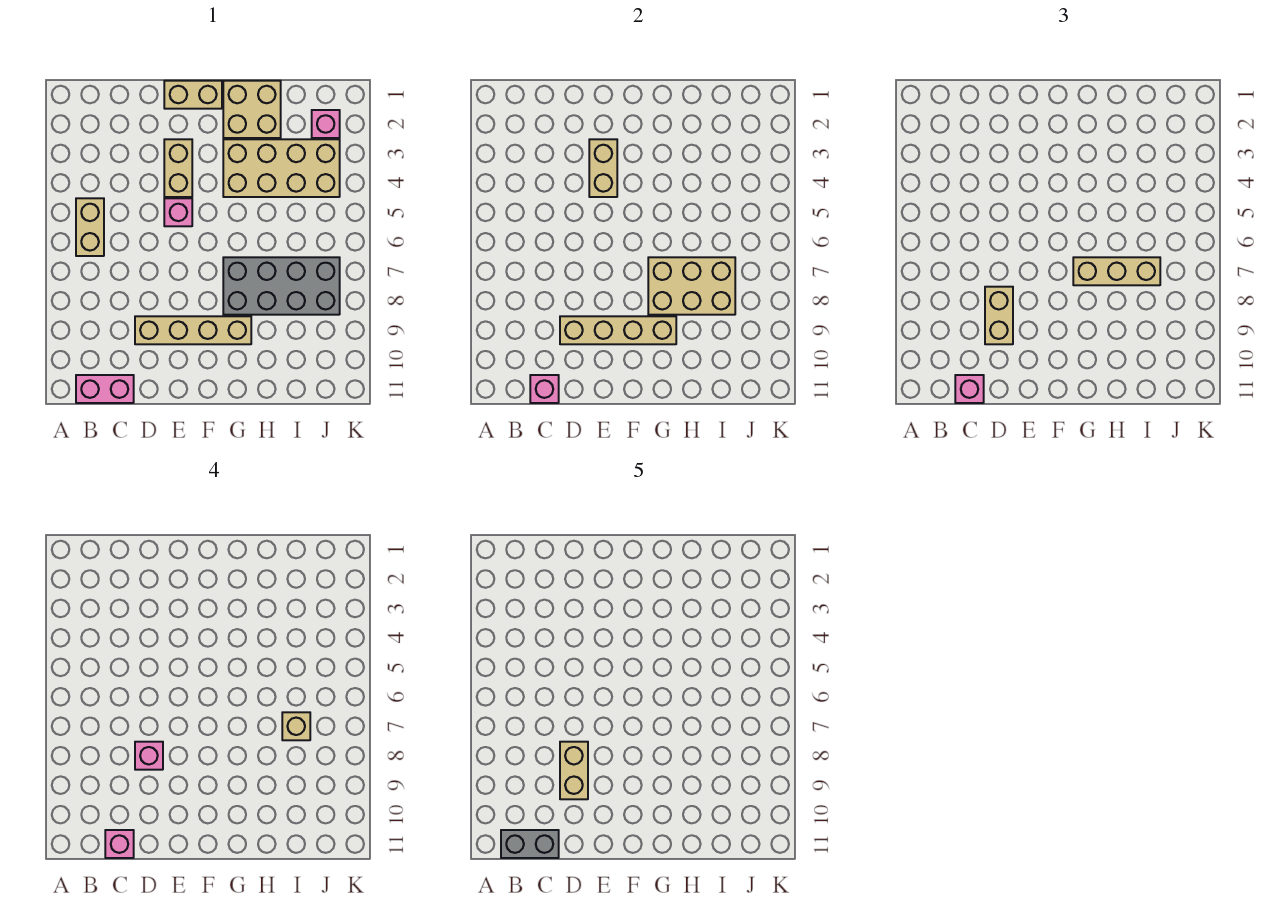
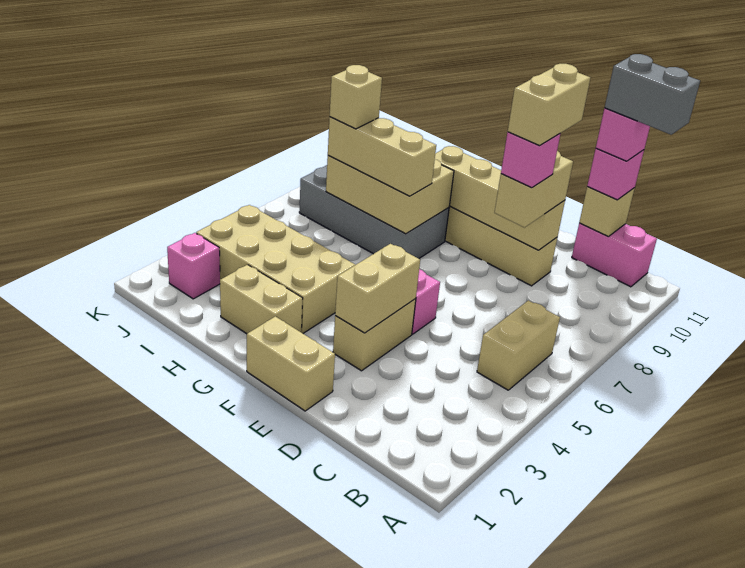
pink 1x1 brick [530,375,559,403] -> tan 1x1 brick [579,187,635,237]
tan 2x2 brick [223,81,281,138] -> tan 1x2 brick [220,265,303,334]

